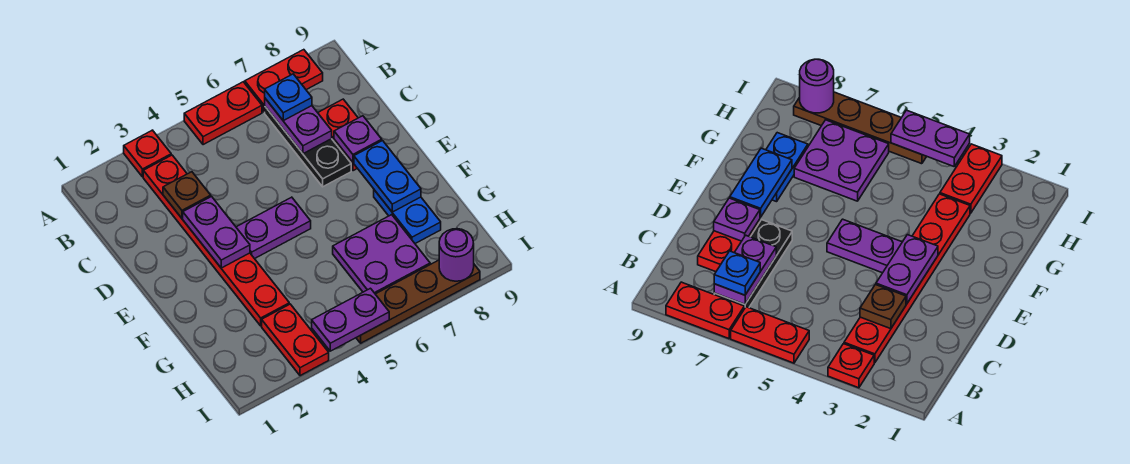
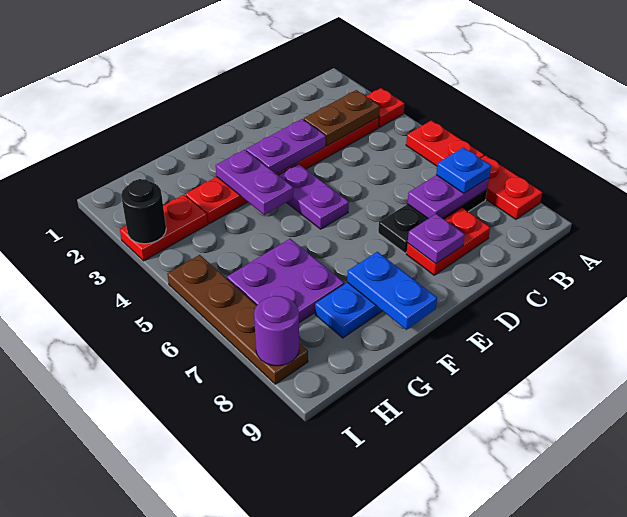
brown 1x1 plate [163,172,211,218] -> brown 1x2 plate [304,90,380,146]
blue 1x2 plate [354,141,421,212] -> blue 1x2 plate turned to [347,252,437,330]
none -> black 1x1 round brick [121,179,166,244]
purple 1x2 plate [312,288,389,351] -> purple 1x2 plate moved to [216,150,293,215]

